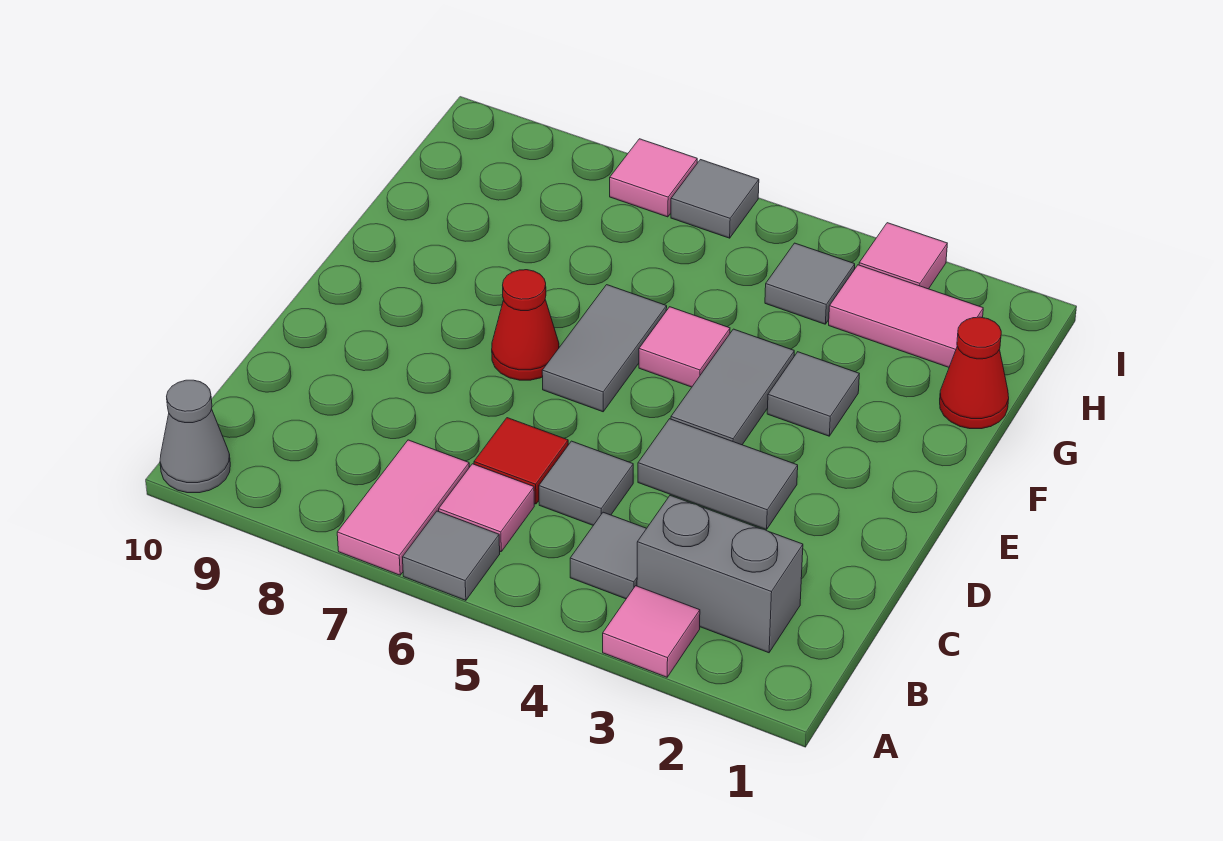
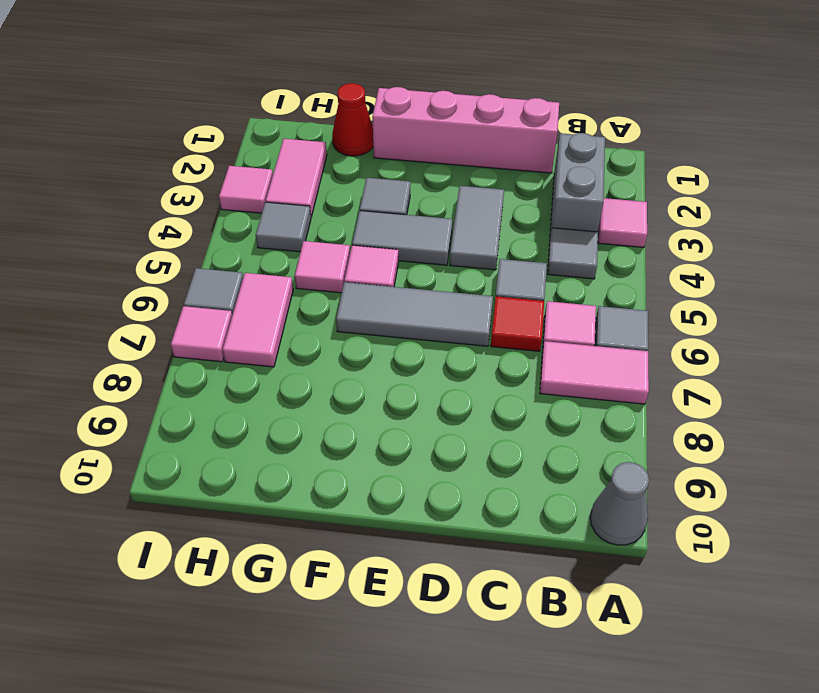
none -> pink 1x4 brick [372,87,559,173]
grey 1x2 tile [542,285,667,412] -> grey 1x3 tile [336,282,493,346]
red 1x1 cone [492,270,559,380] -> none
none -> pink 1x1 tile [295,241,350,293]
none -> pink 1x2 tile [223,273,293,367]

